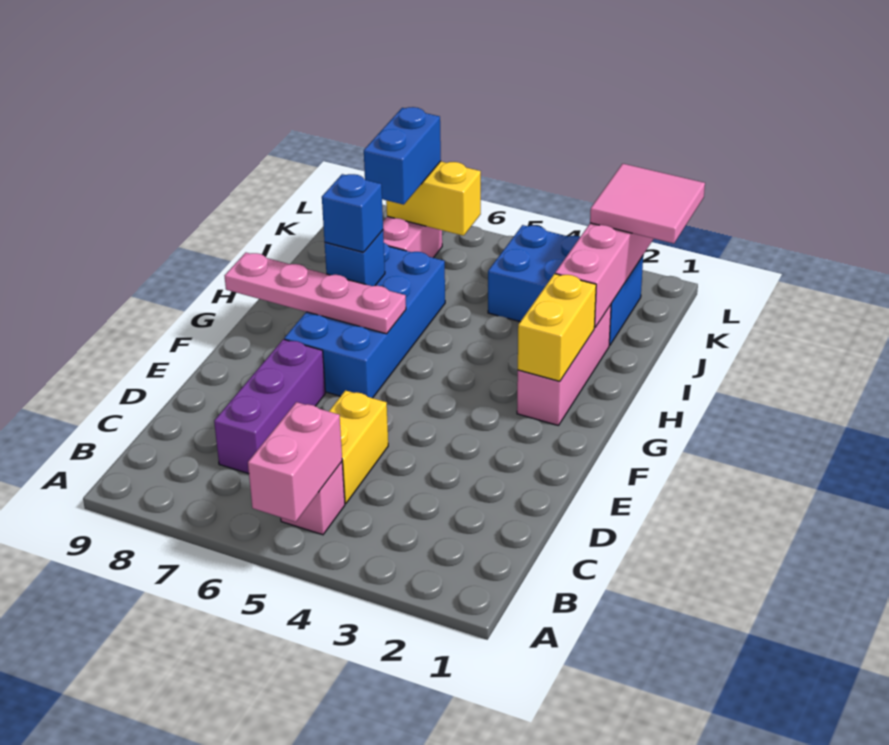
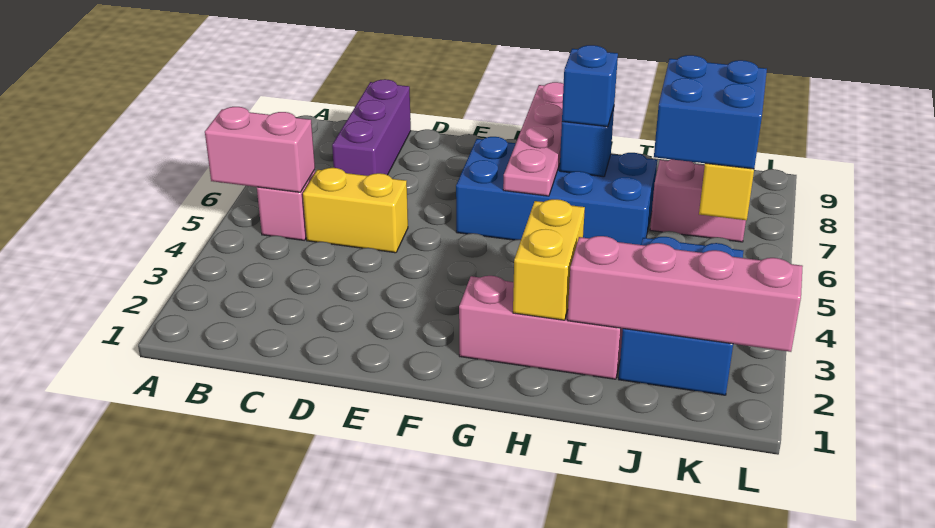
purple 1x3 brick [214,339,325,474] -> purple 1x3 brick turned to [332,79,411,176]
yellow 1x2 brick [518,274,596,381] -> yellow 1x2 brick turned to [513,199,585,320]
blue 1x2 brick [364,107,441,205] -> blue 2x2 brick [654,55,767,169]
pink 2x2 tile [590,164,705,243] -> none

